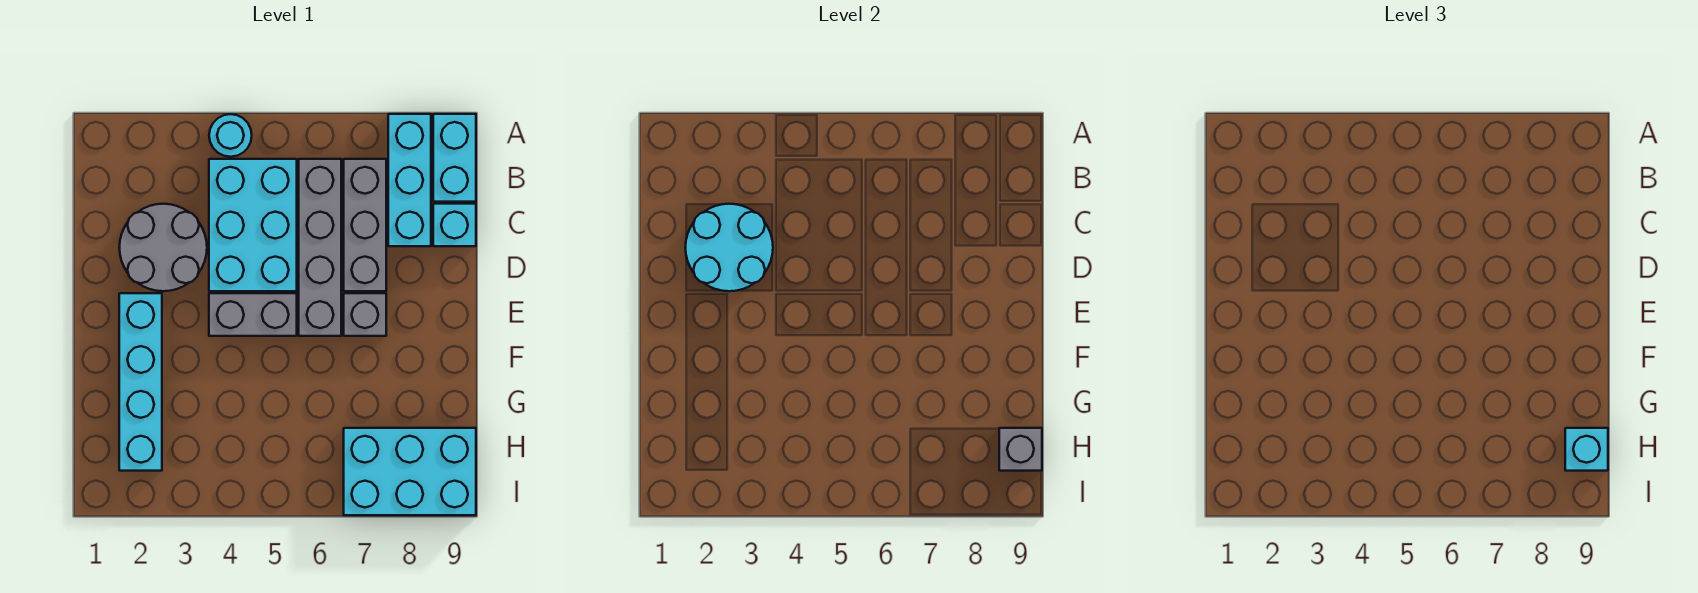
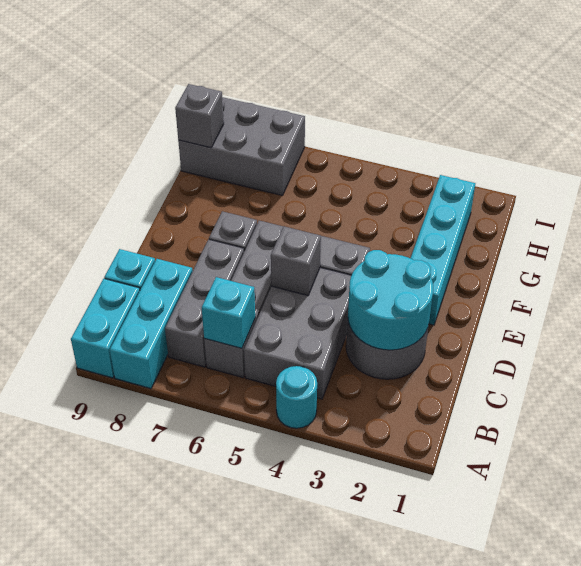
cyan 2x3 brick [209,159,297,291] -> grey 2x3 brick [244,268,351,399]
none -> grey 1x1 brick [271,226,321,295]
cyan 2x3 brick [344,428,476,515] -> grey 2x3 brick [178,97,305,195]
cyan 1x1 brick [1565,428,1608,471] -> cyan 1x1 brick moved to [202,277,255,348]

